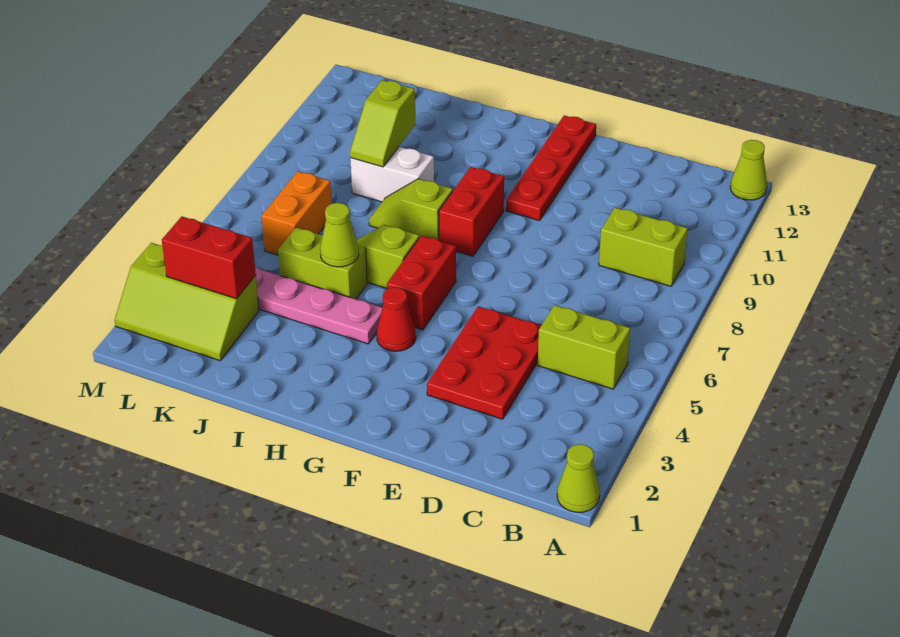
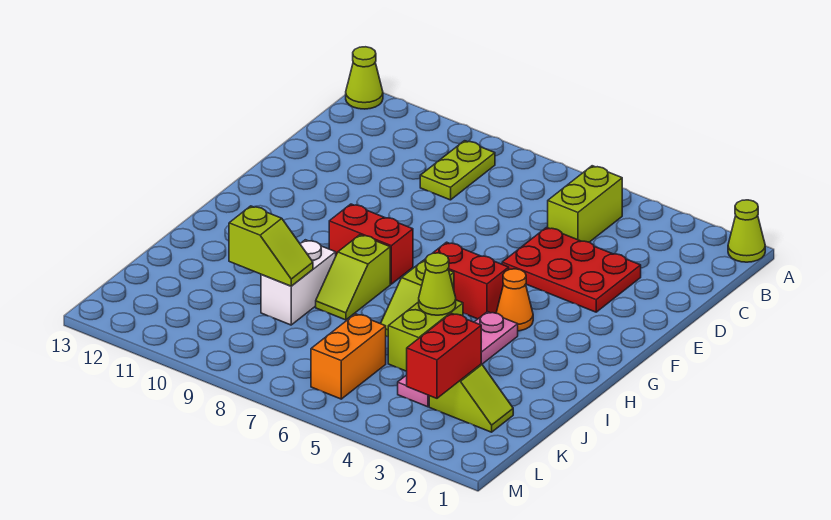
lime 1x2 brick [599,208,688,286] -> lime 1x2 plate [420,141,495,200]
red 1x4 plate [506,115,596,221] -> none
red 1x1 cone [377,287,416,351] -> orange 1x1 cone [496,269,533,331]
lime 2x3 slope [115,243,259,361] -> lime 1x2 slope [429,364,513,432]
orange 1x2 brick [262,171,332,255] -> orange 1x2 brick turned to [311,314,386,399]

